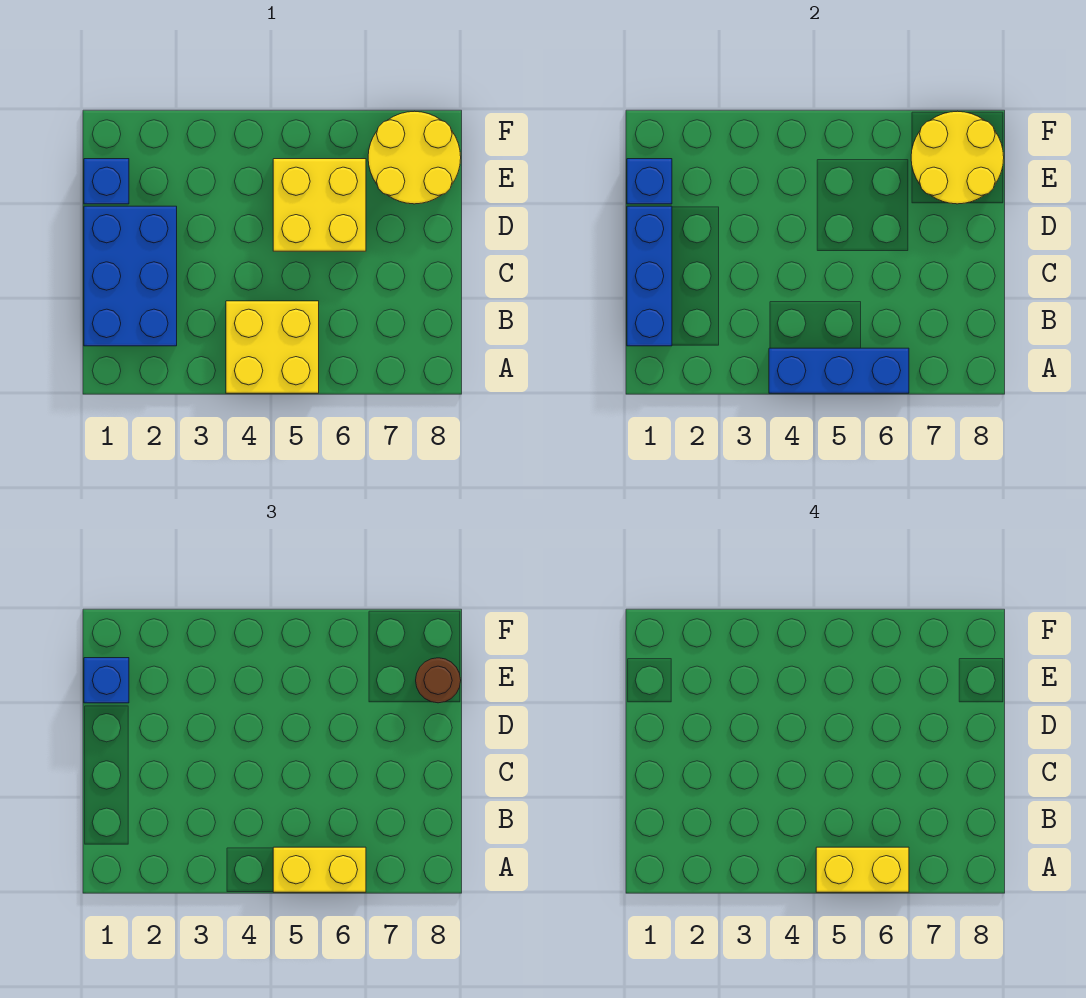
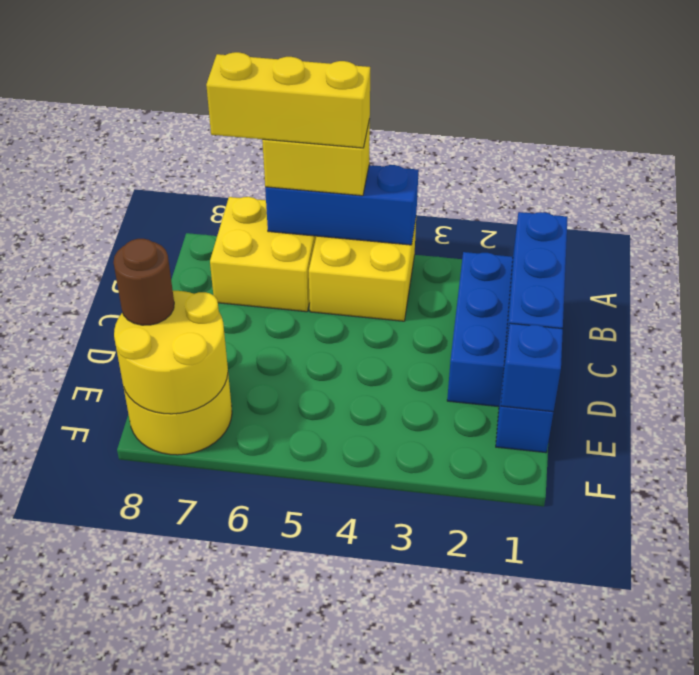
yellow 1x2 brick [816,847,909,892] -> yellow 1x3 brick [206,52,370,148]
yellow 2x2 brick [273,159,366,251] -> yellow 2x2 brick moved to [210,197,316,312]
blue 1x1 brick [84,658,129,703] -> none

